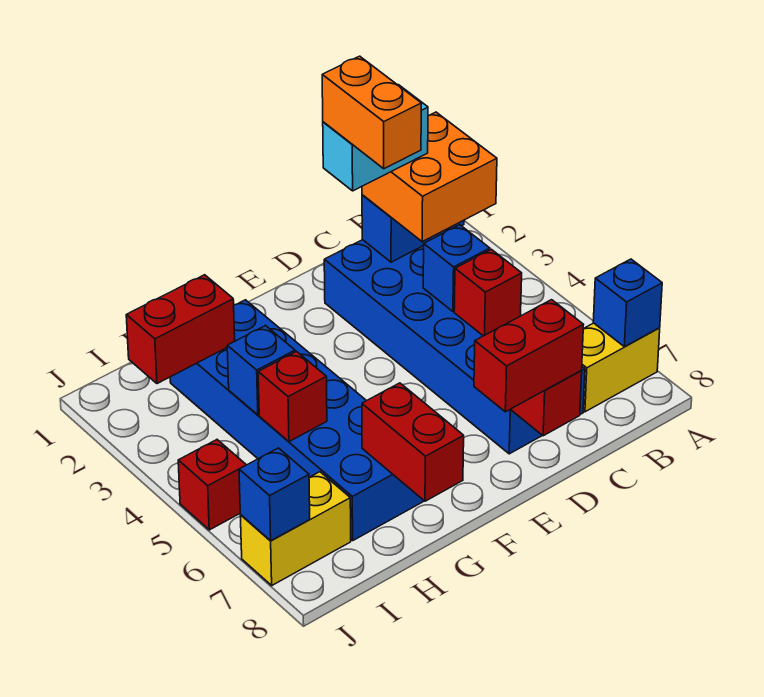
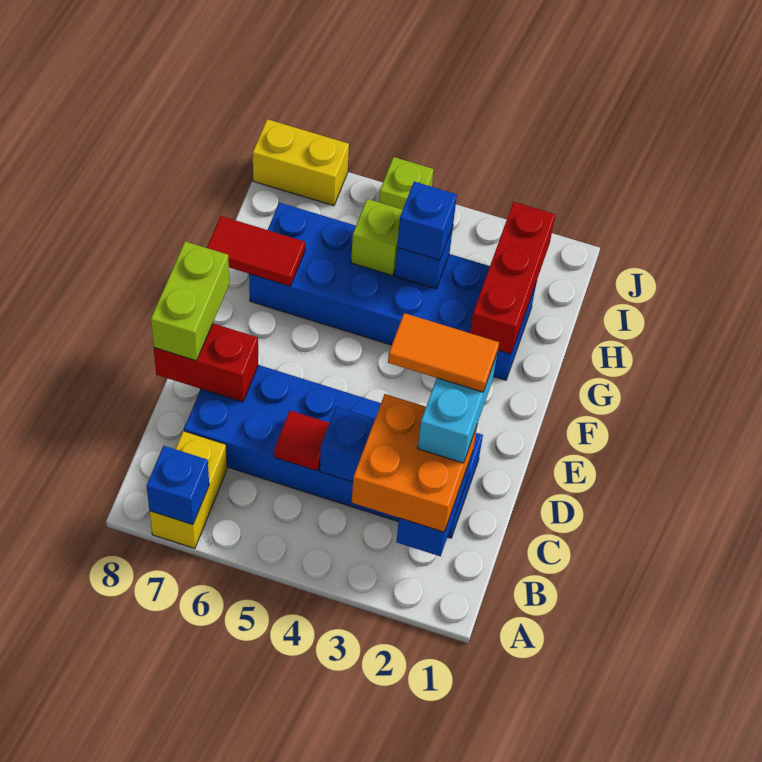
red 1x1 brick [454,249,522,336] -> red 1x1 tile [274,411,329,471]
orange 1x2 brick [322,56,421,169] -> orange 1x2 tile [388,313,499,392]
red 1x2 brick [474,300,583,412] -> lime 1x2 brick [151,242,229,361]
red 1x2 brick [362,383,464,501] -> red 1x2 tile [207,216,305,286]
red 1x2 brick [126,275,235,384] -> red 1x3 brick [470,202,555,354]
red 1x1 brick [258,352,327,442] -> lime 1x1 brick [351,199,403,275]
yellow 1x2 brick [240,472,351,585] -> yellow 1x2 brick turned to [253,119,349,206]
red 1x1 brick [178,440,246,530] -> lime 1x1 brick [379,157,434,209]
blue 1x1 brick [239,448,310,541] -> blue 1x1 brick moved to [397,182,457,260]

